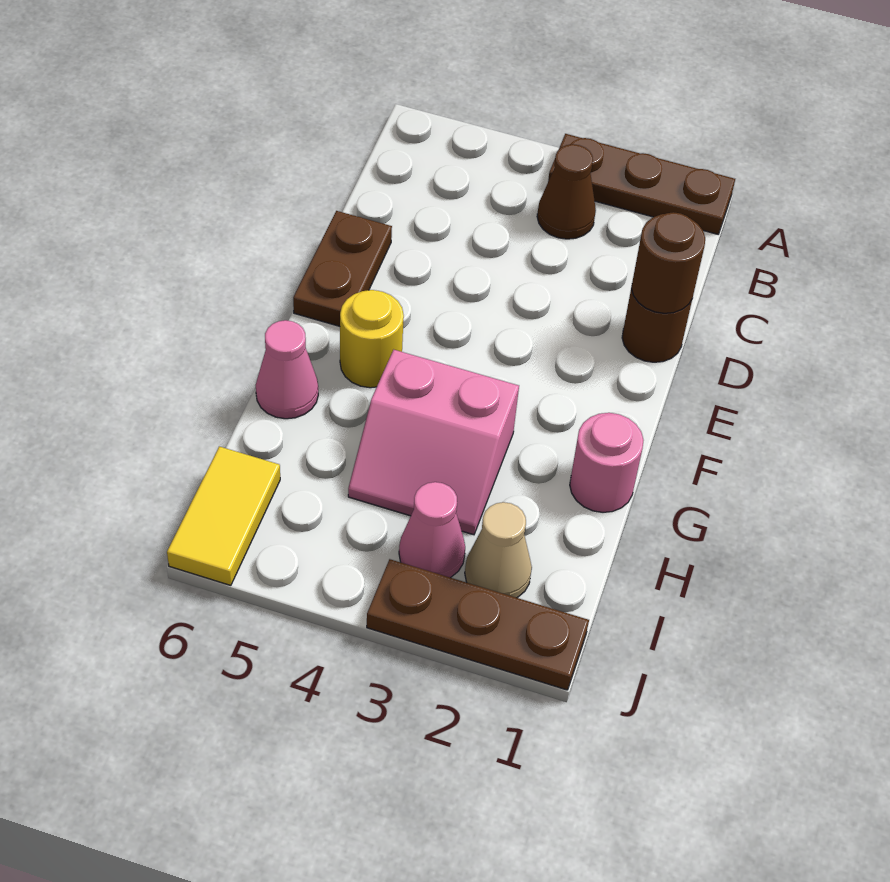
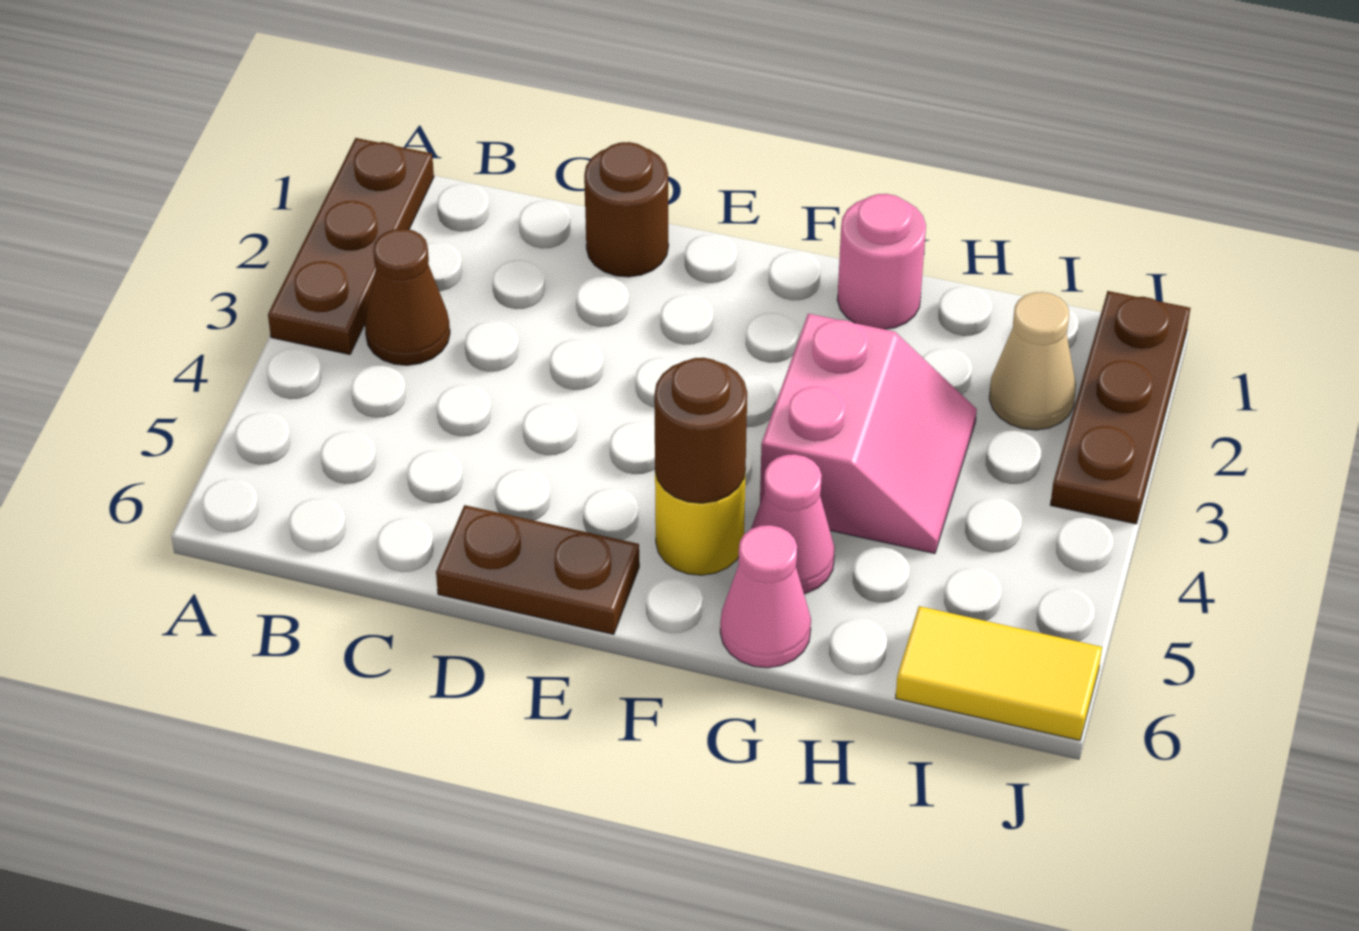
brown 1x1 round brick [631,212,705,313] -> brown 1x1 round brick moved to [654,358,747,503]
pink 1x1 cone [399,482,465,578] -> pink 1x1 cone moved to [751,454,835,594]

